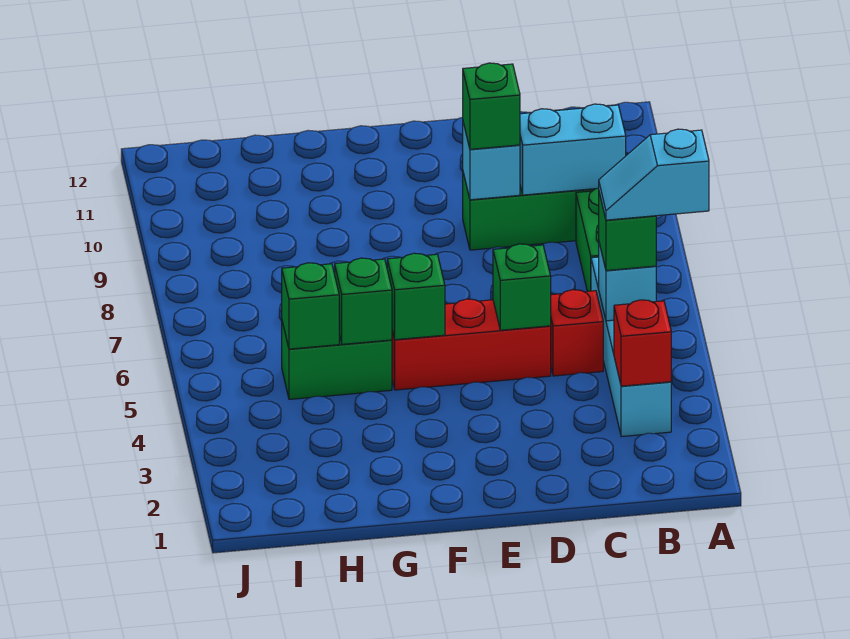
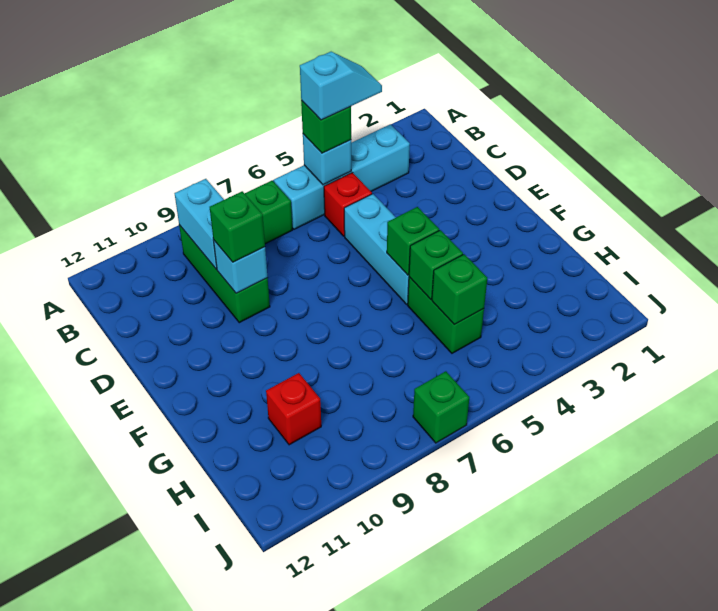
cyan 1x2 slope [599,129,709,220] -> cyan 1x2 slope turned to [300,52,382,120]
red 1x1 brick [614,300,671,386] -> red 1x1 brick moved to [266,373,321,445]
red 1x3 brick [392,299,551,390] -> cyan 1x3 brick [344,194,409,304]
green 1x1 brick [493,244,551,330] -> green 1x1 brick moved to [413,371,469,443]

